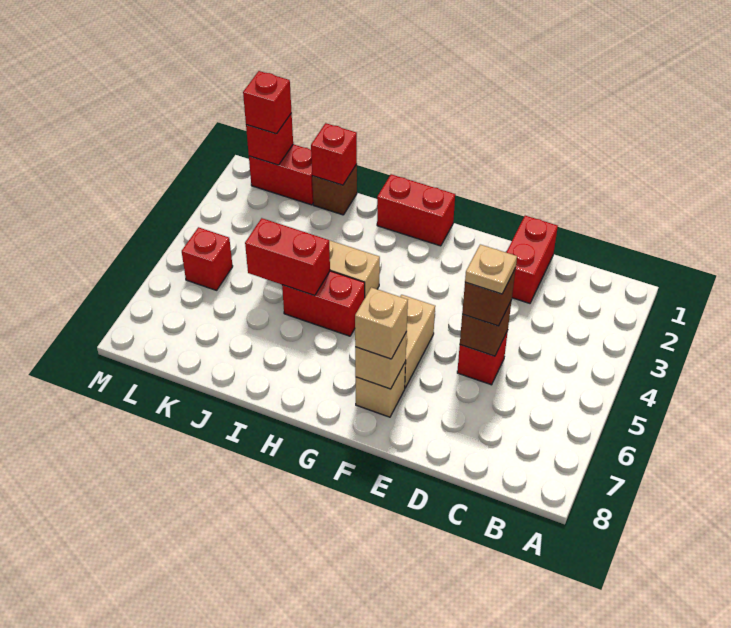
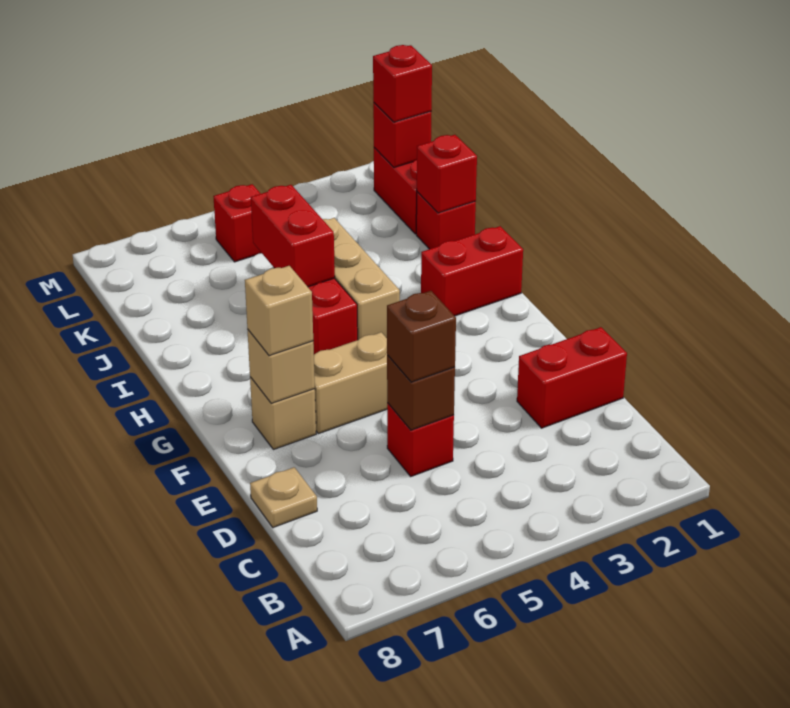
tan 1x1 plate [465,244,517,294] -> tan 1x1 plate moved to [250,467,317,528]
red 1x2 brick [377,174,455,246] -> red 1x2 brick turned to [421,226,523,316]
brown 1x1 brick [312,165,357,215] -> red 1x1 brick [416,192,476,249]

